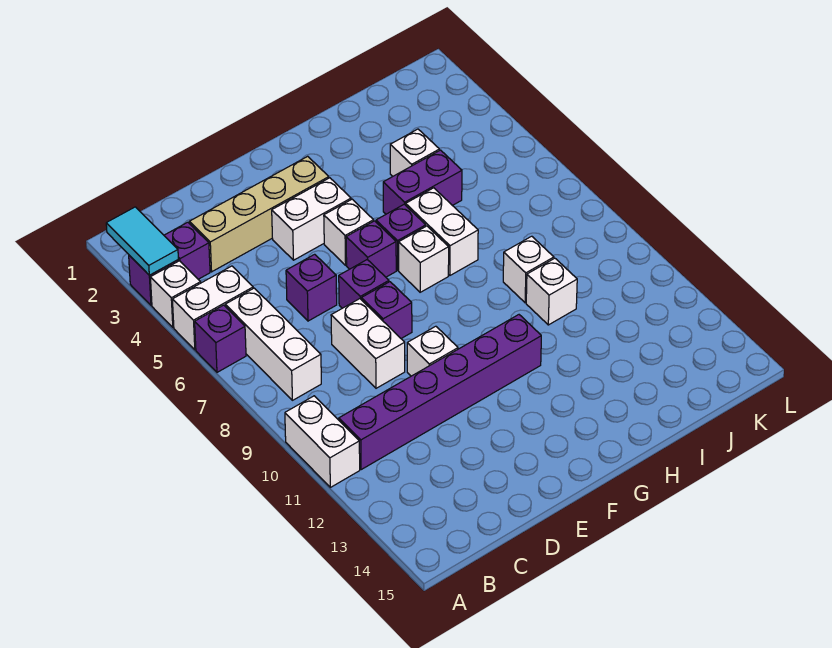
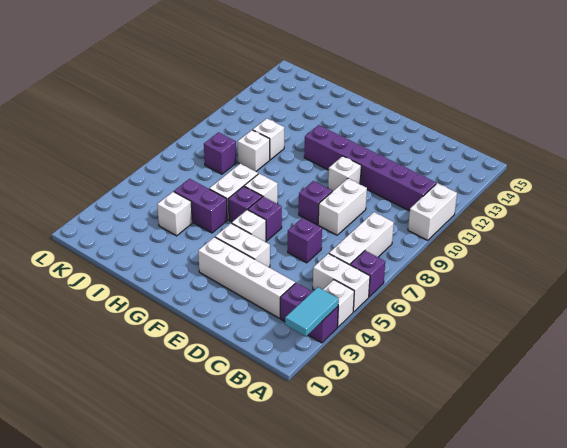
tan 1x4 brick [190,156,329,272] -> white 1x4 brick [198,237,295,318]
purple 1x1 brick [339,260,389,308] -> purple 1x1 brick moved to [204,132,236,174]

